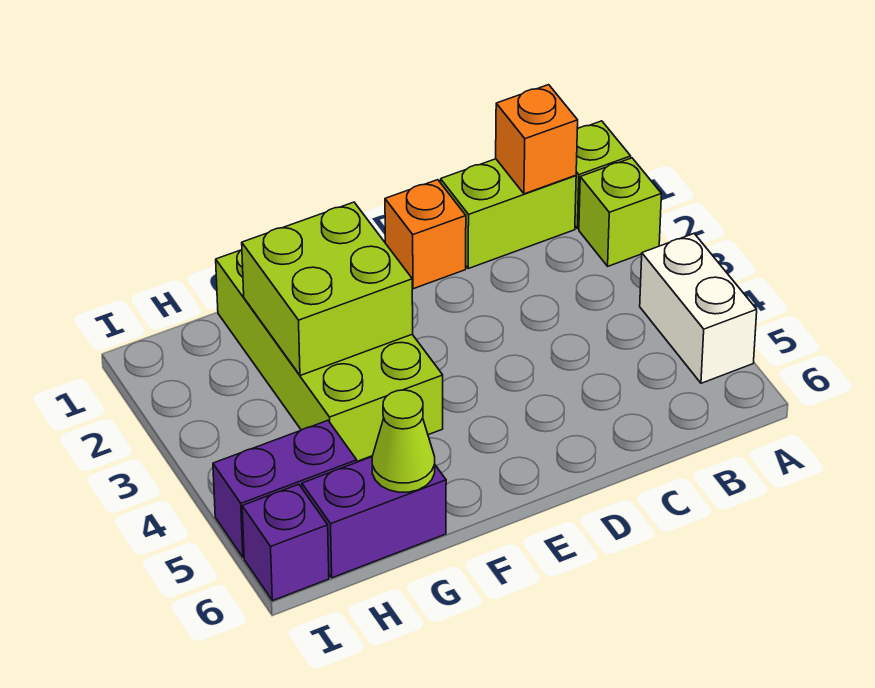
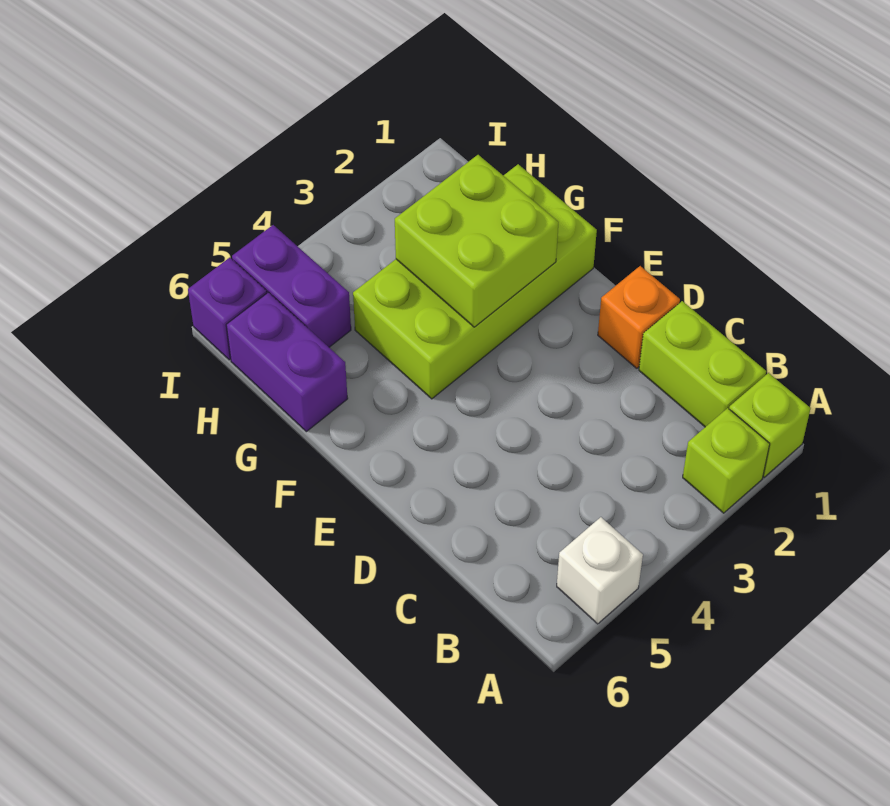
white 1x2 brick [640,234,757,383] -> white 1x1 brick [557,517,643,624]
orange 1x1 brick [496,85,578,194] -> none
lime 1x1 cone [372,390,435,492] -> none

